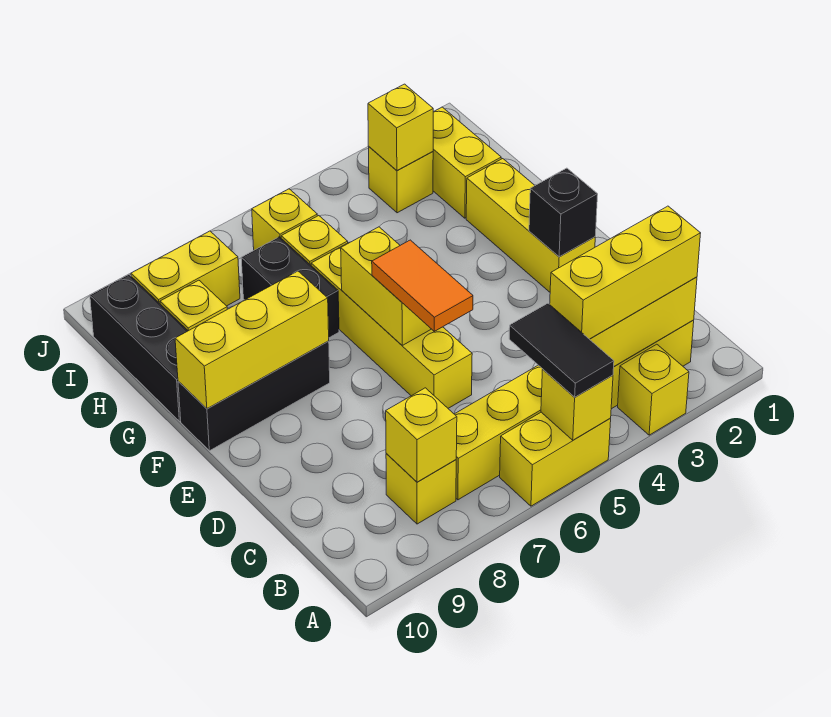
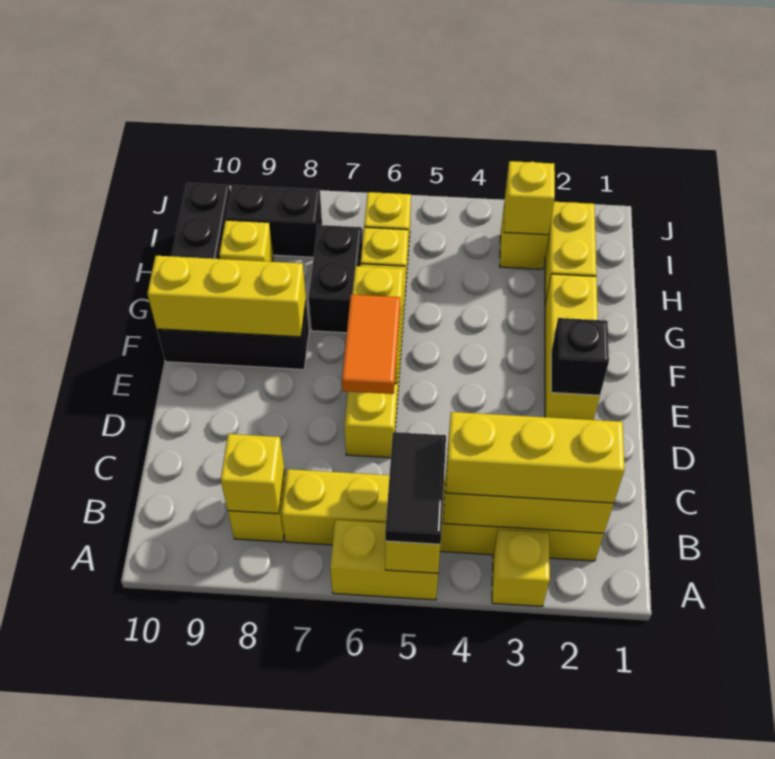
yellow 1x2 brick [131,231,240,306] -> black 1x2 brick [226,185,322,257]

